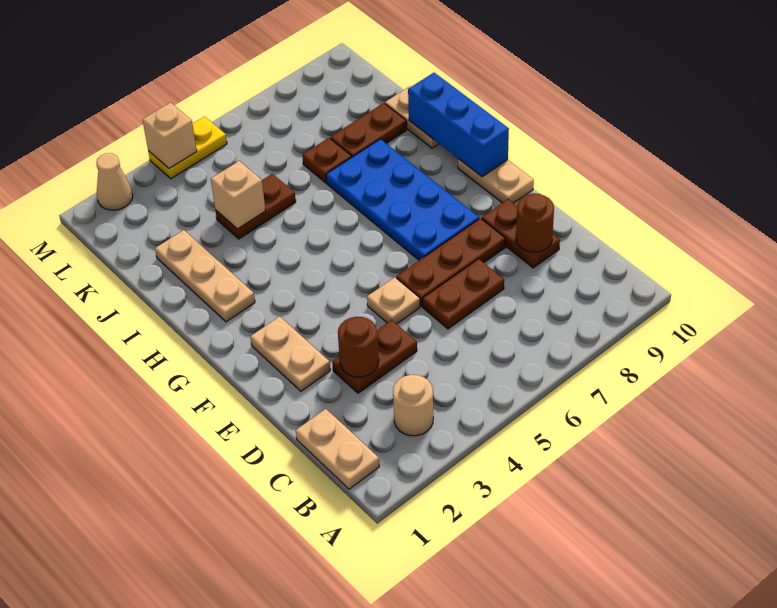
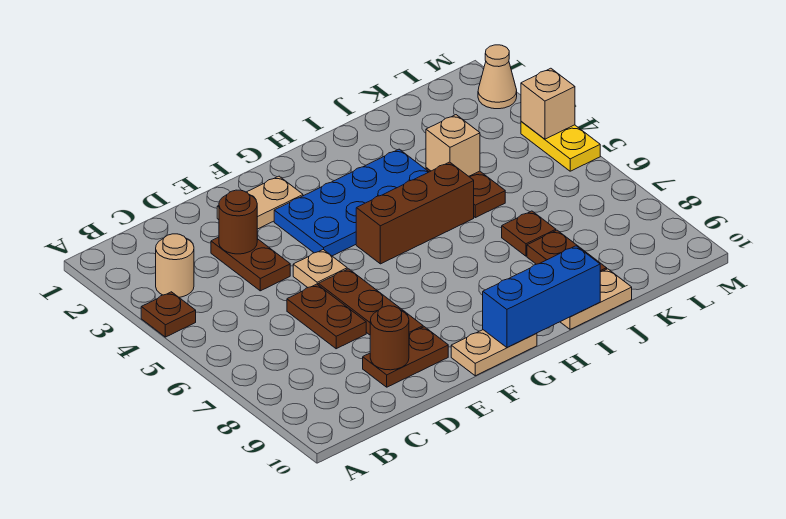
none -> brown 1x1 plate [141,292,196,337]
tan 1x2 plate [296,409,379,489] -> none
blue 2x4 plate [326,139,479,260] -> blue 2x4 plate moved to [274,149,429,256]
none -> brown 1x3 brick [356,162,474,264]
tan 1x3 plate [155,230,255,322] -> none

